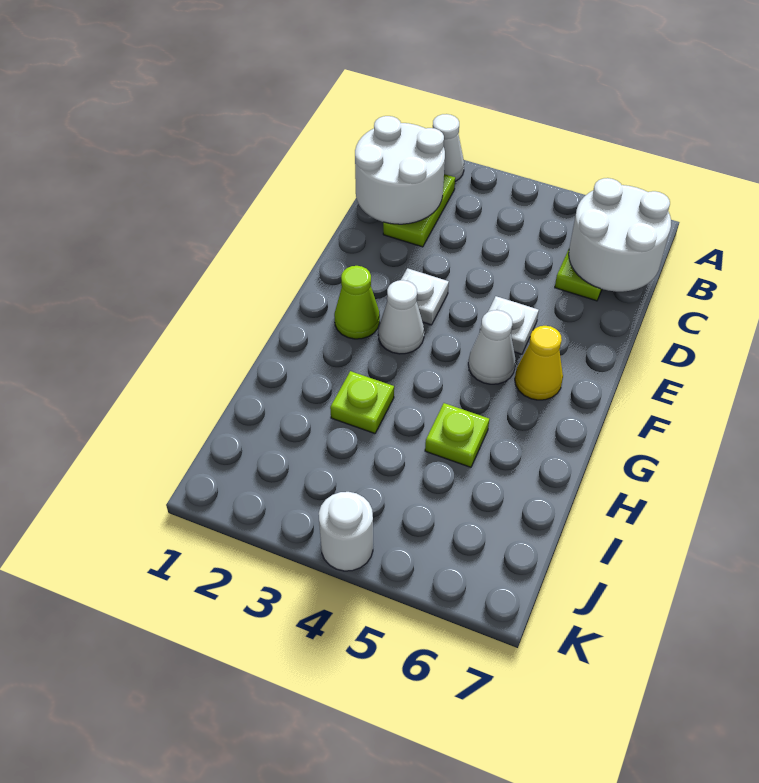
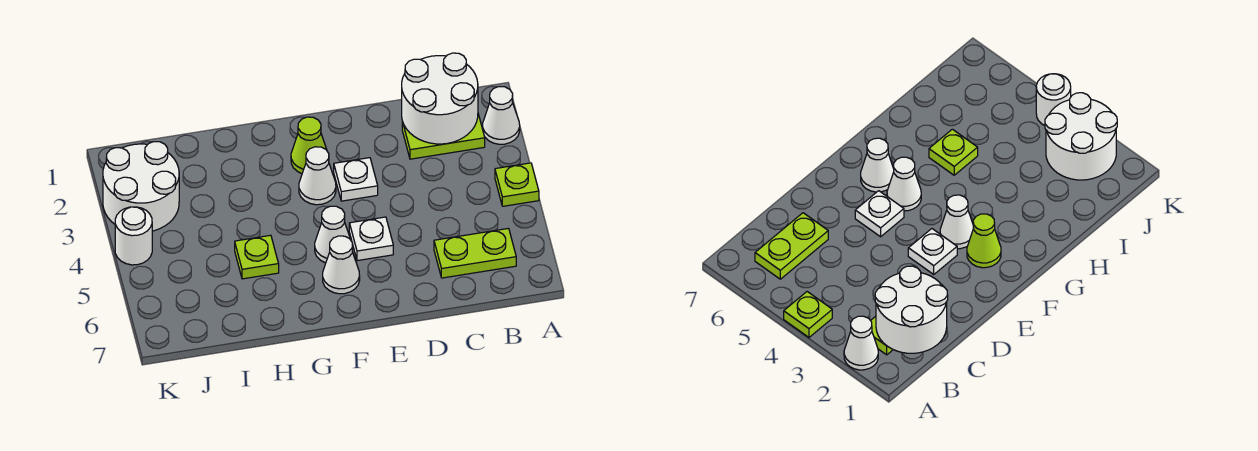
white 2x2 round brick [569,178,671,292] -> white 2x2 round brick moved to [103,142,179,231]
yellow 1x1 cone [515,326,563,400] -> white 1x1 cone [323,236,360,294]
lime 1x1 plate [330,371,394,433] -> lime 1x1 plate moved to [495,163,539,206]

